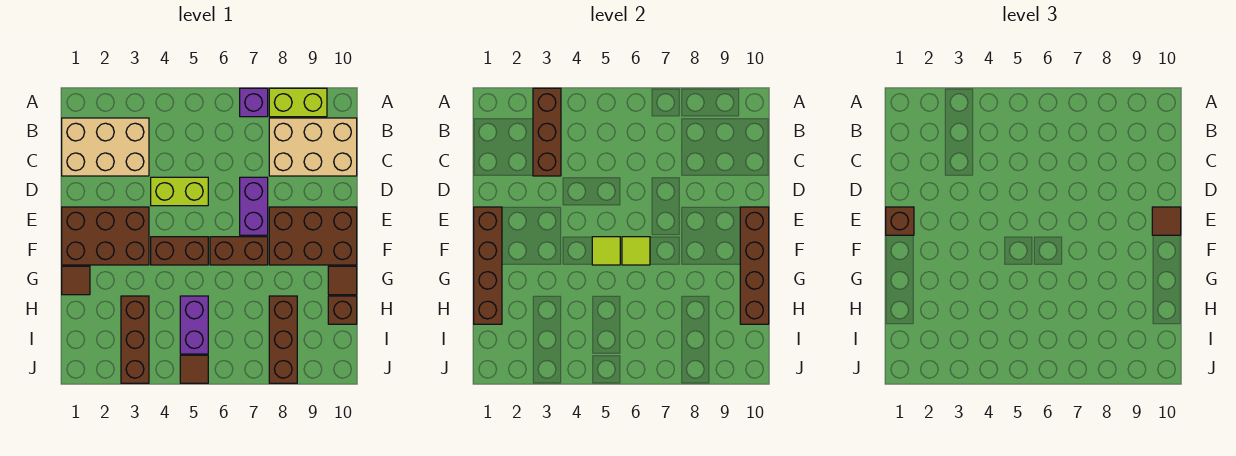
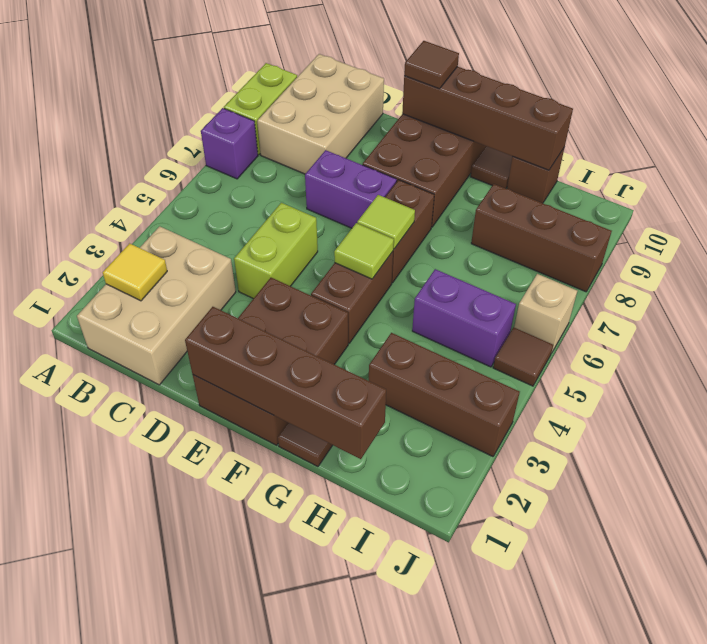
brown 1x3 brick [533,88,561,176] -> none
none -> yellow 1x1 tile [103,243,167,301]
brown 1x1 brick [886,207,914,235] -> none
none -> tan 1x1 brick [514,274,577,353]

